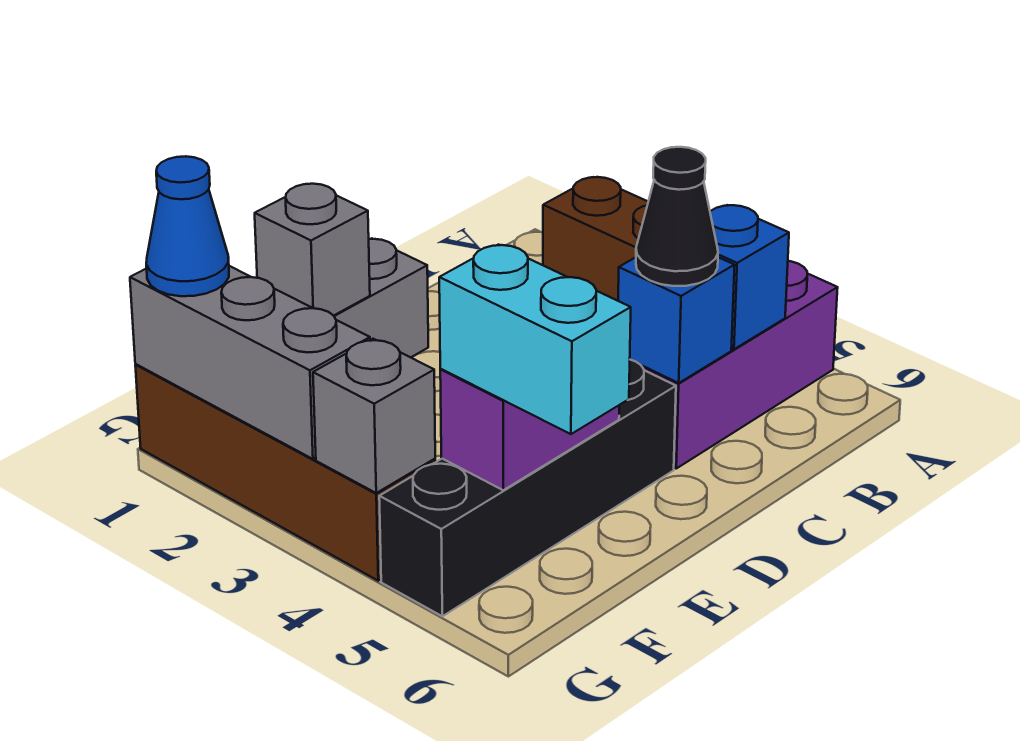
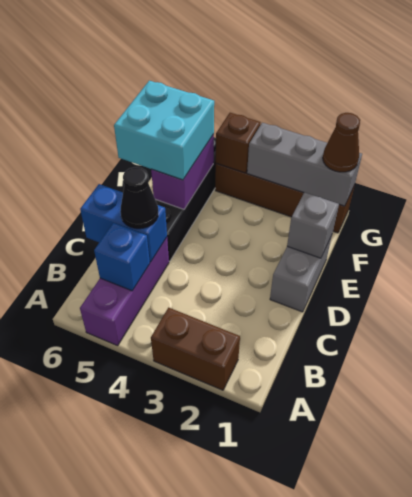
blue 1x1 brick [618,257,735,383] -> blue 1x2 brick [80,184,167,262]
cyan 1x2 brick [439,245,631,434] -> cyan 2x2 brick [114,81,214,180]
blue 1x1 cone [146,156,229,296] -> brown 1x1 cone [323,113,360,172]
grey 1x1 brick [313,339,435,493] -> brown 1x1 brick [216,113,260,173]

